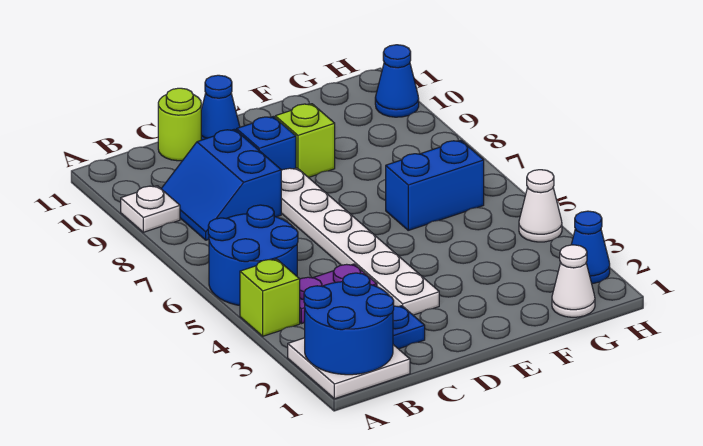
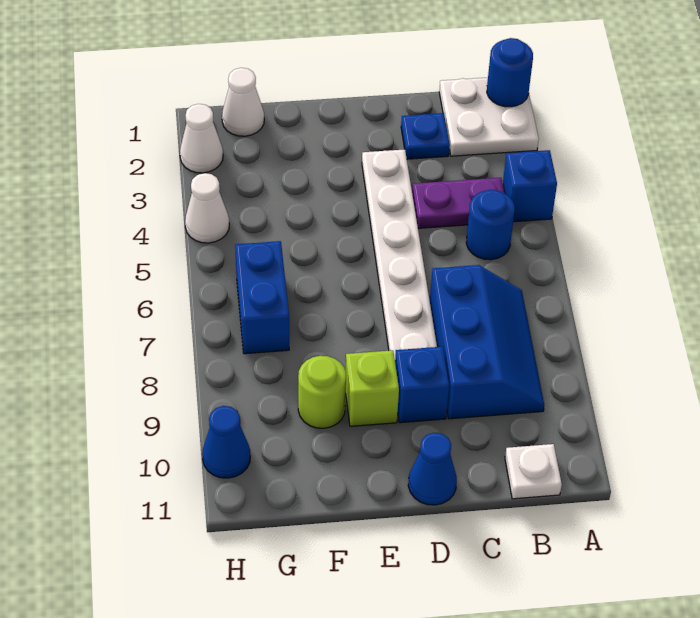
blue 2x2 round brick [304,273,394,375] -> blue 1x1 round brick [487,38,533,107]
lime 1x1 brick [240,259,300,336] -> blue 1x1 brick [503,150,557,222]
blue 2x2 round brick [208,205,298,305] -> blue 1x1 round brick [466,190,515,260]
white 1x1 plate [121,186,180,232] -> white 1x1 plate moved to [505,444,562,499]
blue 2x2 slope [161,129,281,240] -> blue 2x3 slope [430,265,544,419]
lime 1x1 round brick [158,88,201,161] -> lime 1x1 round brick moved to [298,356,346,428]
blue 1x2 brick [386,140,484,230] -> blue 1x2 brick turned to [235,241,289,354]
blue 1x1 cone [571,211,610,283] -> white 1x1 cone [180,104,223,173]

